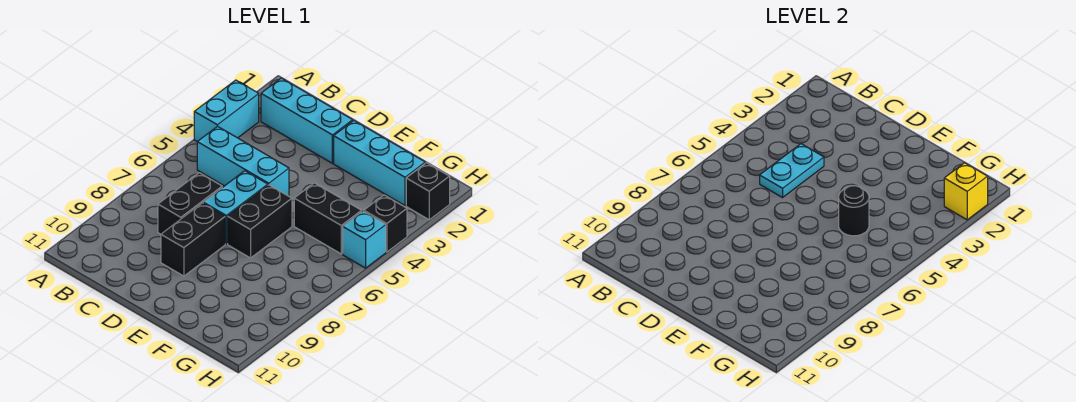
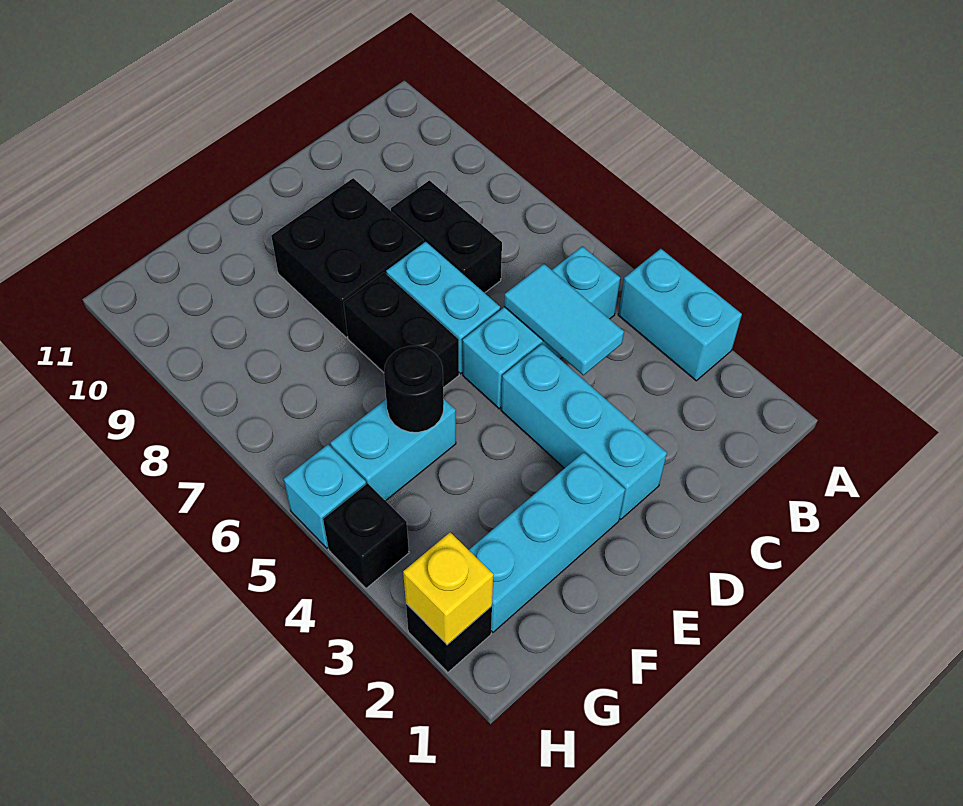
cyan 1x3 brick [261,78,353,163] -> cyan 1x3 brick turned to [501,344,667,520]
cyan 1x2 plate [760,144,824,198] -> cyan 1x2 tile [504,264,624,375]
black 1x2 brick [161,203,225,276] -> black 2x2 brick [271,178,424,337]
black 1x2 brick [294,183,362,254] -> cyan 1x2 brick [330,398,456,501]

